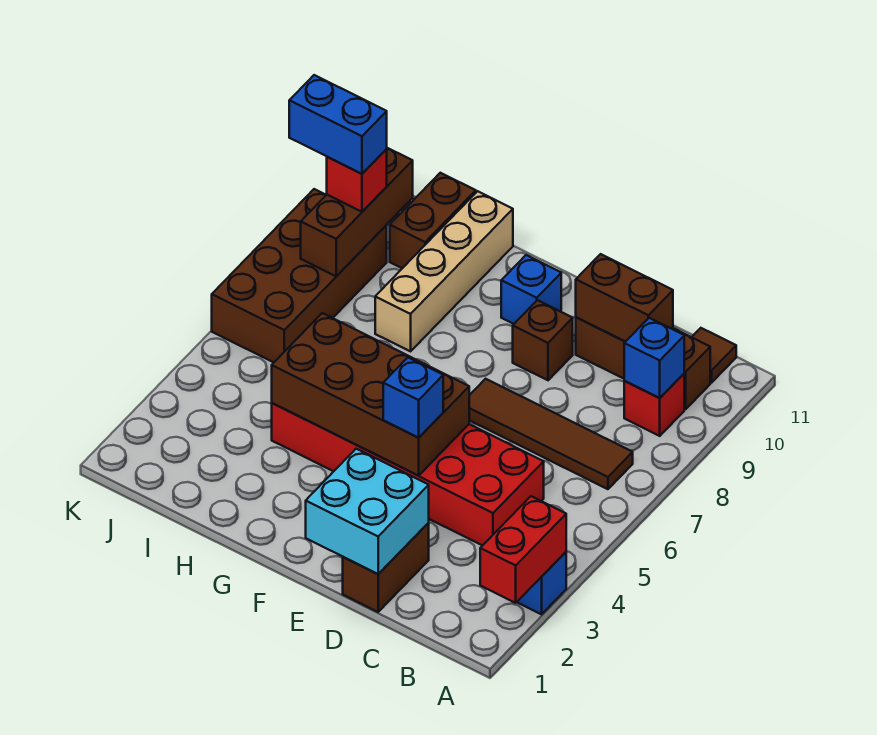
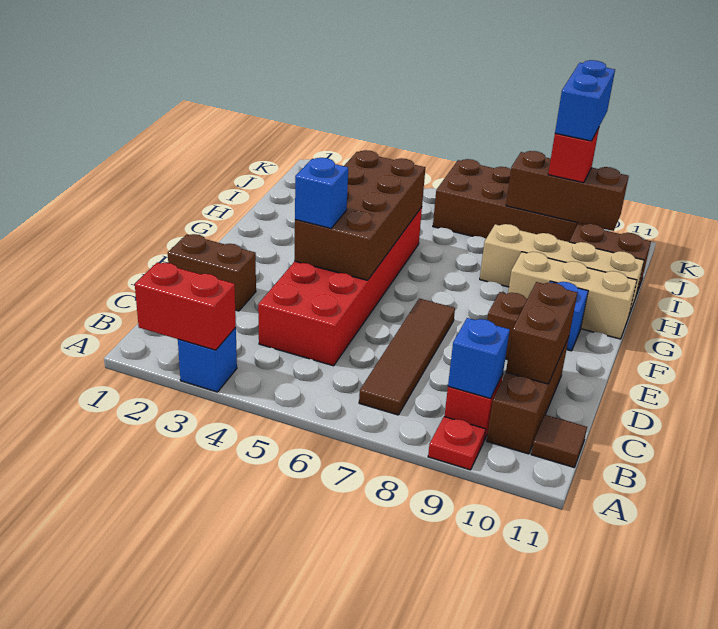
none -> red 1x1 plate [428,417,486,470]
cyan 2x2 brick [306,449,429,574] -> none
none -> tan 1x3 brick [508,252,637,339]

